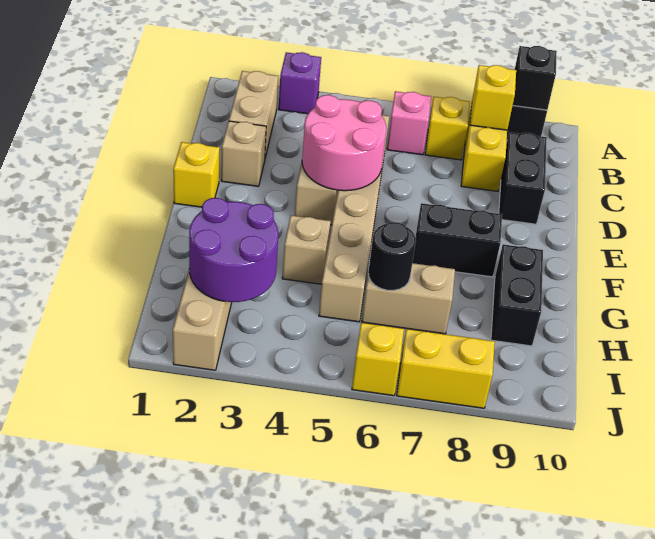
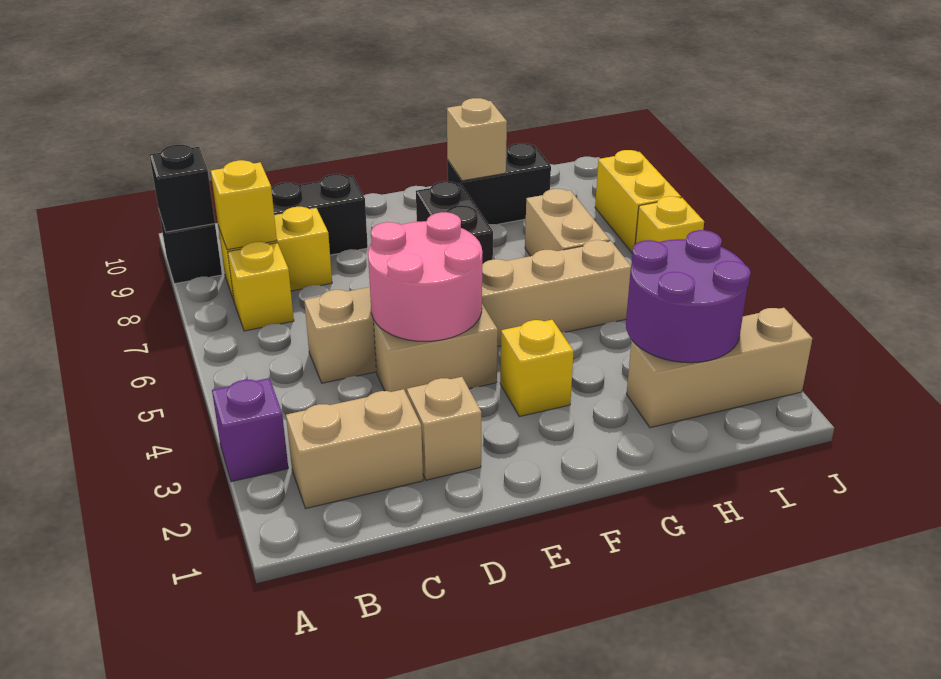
pink 1x1 brick [387,91,431,155] -> none
yellow 1x1 brick [173,142,220,207] -> yellow 1x1 brick moved to [500,320,574,416]
tan 1x1 brick [282,215,331,284] -> tan 1x1 brick moved to [447,98,507,181]
black 1x1 round brick [368,222,416,290] -> none

